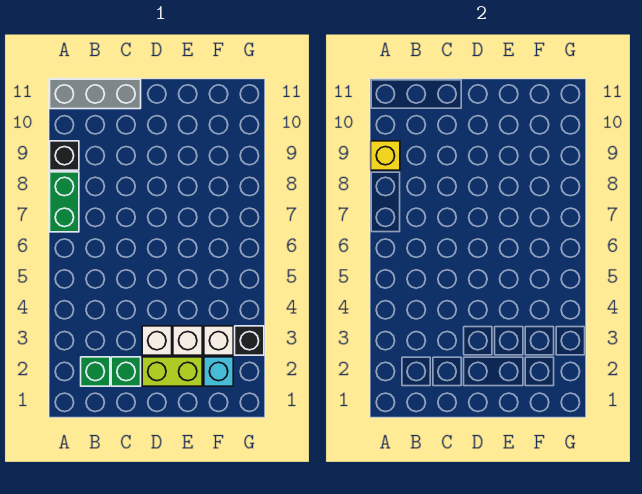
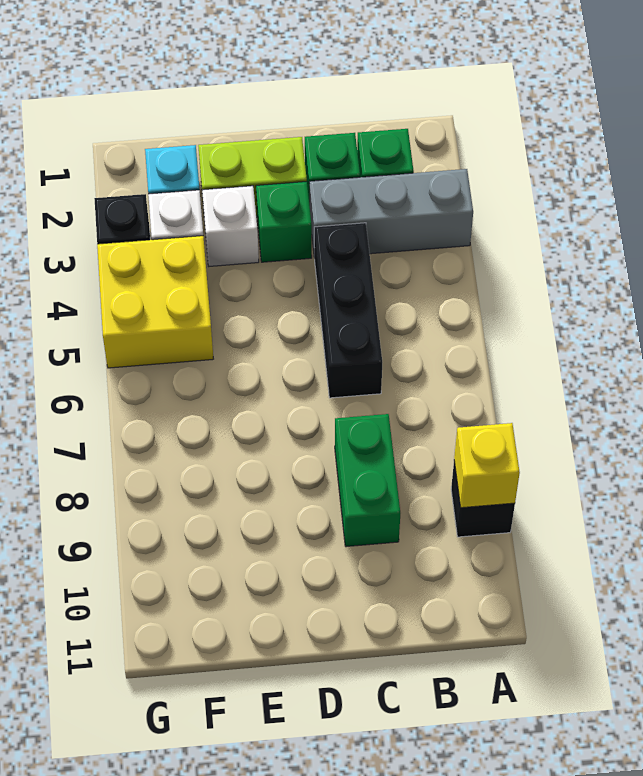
green 1x2 brick [50,172,79,232] -> green 1x2 brick moved to [335,414,400,547]
grey 1x3 brick [50,79,141,109] -> grey 1x3 brick moved to [309,169,473,258]
none -> black 1x3 brick [314,223,382,398]
white 1x1 brick [142,326,172,355] -> green 1x1 brick [256,182,312,262]
none -> yellow 2x2 brick [97,236,213,368]

